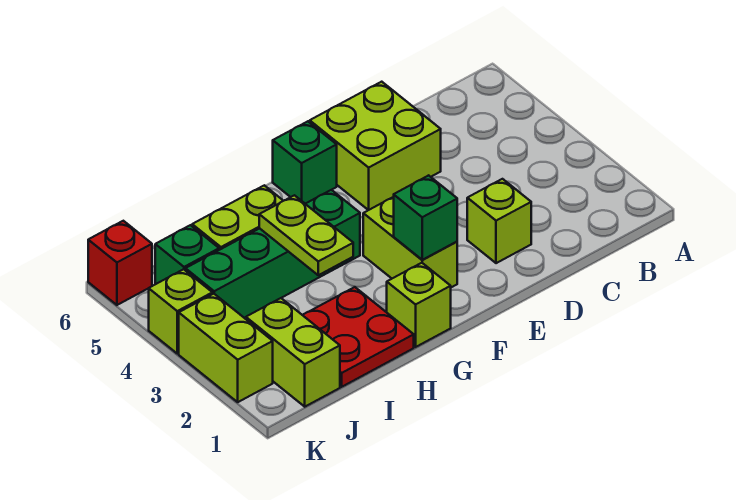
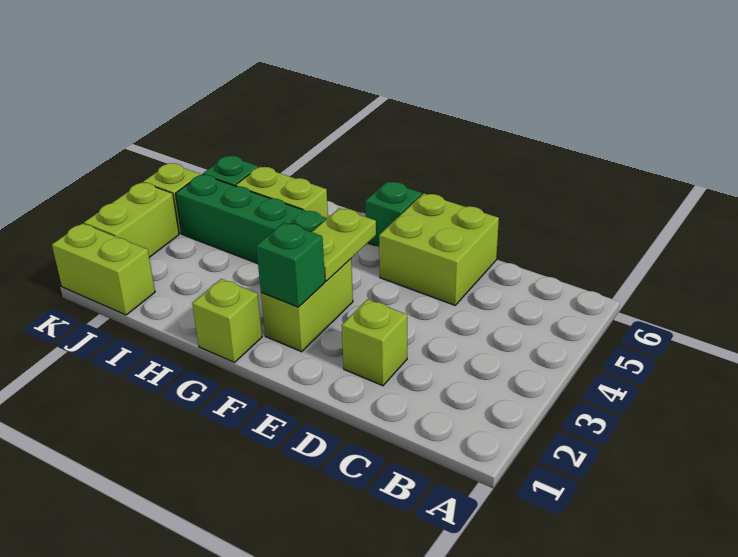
red 2x2 plate [303,287,414,387] -> none
lime 1x2 plate [259,195,353,275] -> lime 1x2 plate moved to [312,208,376,281]
lime 1x2 brick [246,298,340,407] -> lime 1x2 brick turned to [52,223,155,315]
red 1x1 brick [88,221,152,305] -> none

